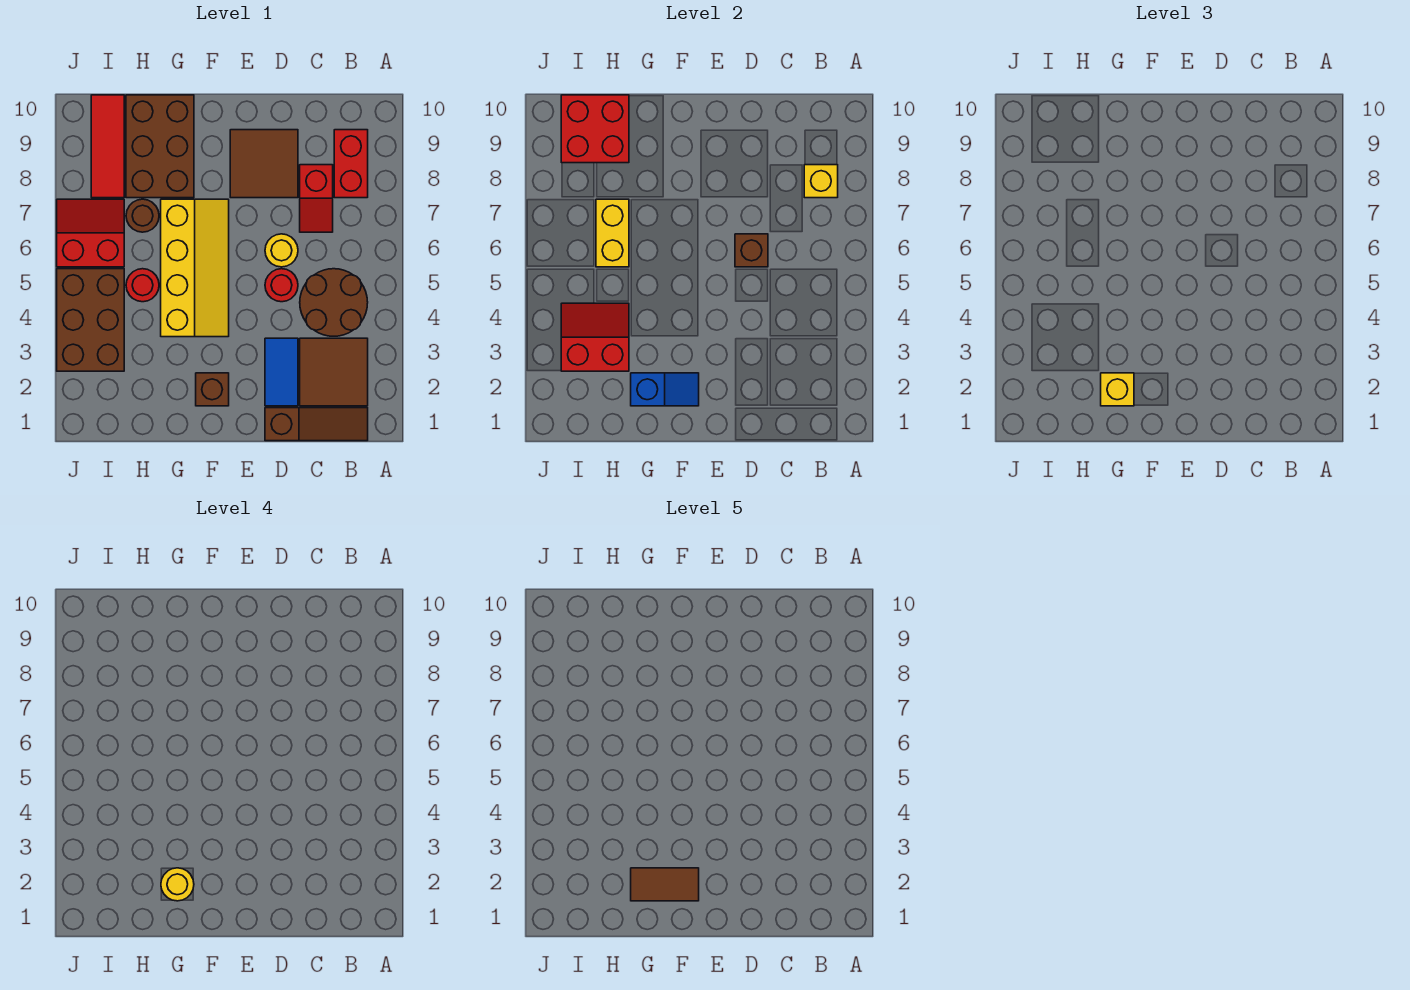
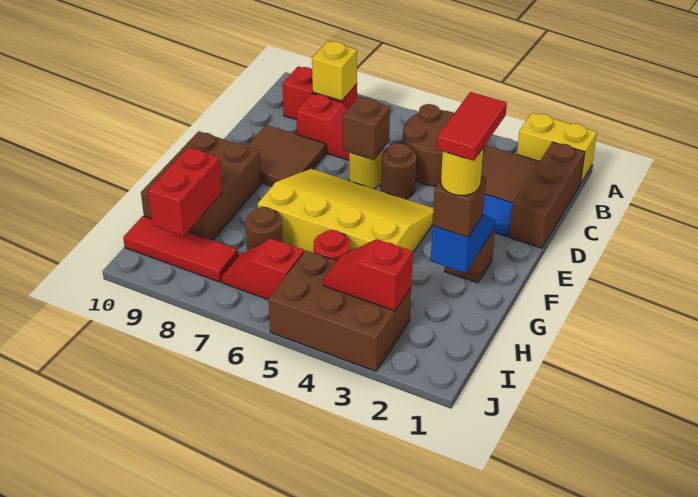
brown 1x3 slope [265,408,368,441] -> brown 1x3 brick [509,142,585,248]
red 1x1 round brick [265,269,298,302] -> brown 1x1 round brick [381,143,416,199]
brown 1x2 tile [631,868,699,901] -> red 1x2 tile [437,92,507,161]
yellow 2x4 slope [161,199,229,337] -> yellow 3x4 slope [258,169,433,253]
yellow 1x1 brick [1101,373,1134,406] -> brown 1x1 brick [433,176,486,237]
brown 2x3 brick [126,95,194,198] -> brown 2x3 brick turned to [141,131,261,240]
red 2x2 slope [561,303,629,371] -> red 1x2 slope [323,239,413,311]
yellow 1x2 brick [596,199,629,267] -> yellow 1x2 brick moved to [517,113,597,183]
red 2x2 brick [561,95,629,163] -> red 1x2 brick [148,147,222,236]
red 2x2 slope [57,199,124,267] -> red 1x2 slope [221,239,304,299]

